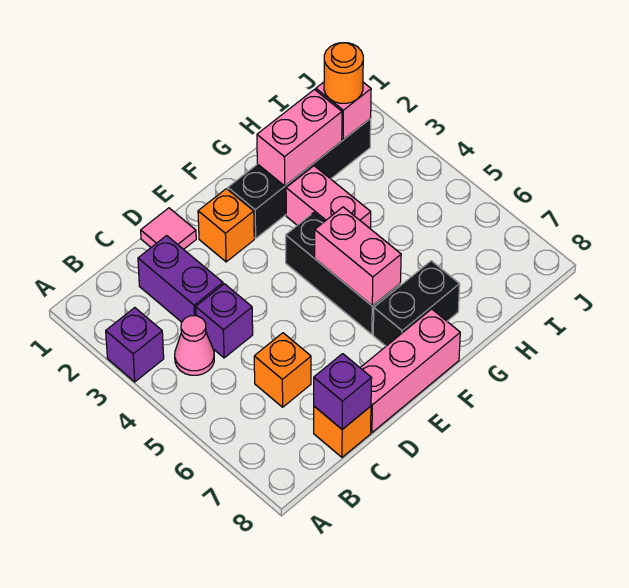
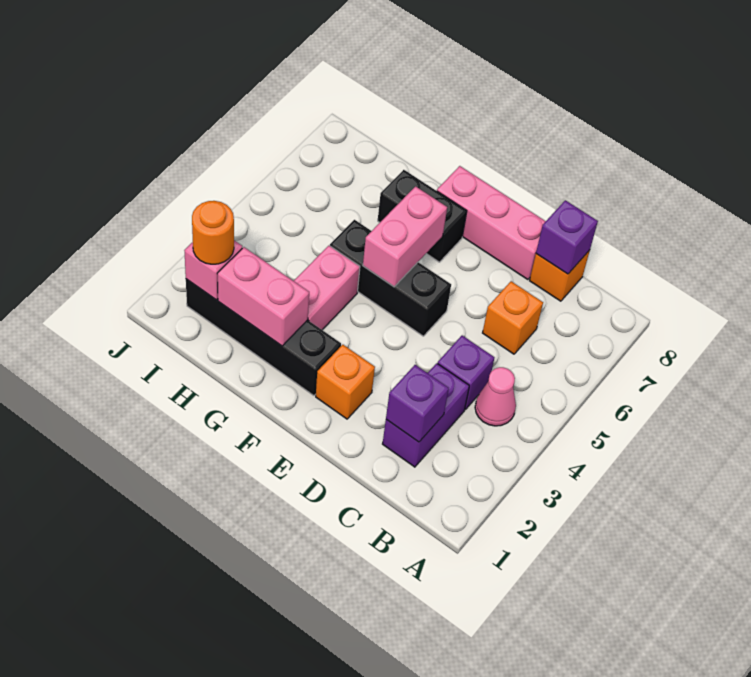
purple 1x1 brick [106,308,164,382] -> purple 1x1 brick moved to [386,365,449,442]
pink 1x1 tile [141,208,196,249] -> none
black 1x3 brick [286,213,400,334] -> black 1x3 brick turned to [330,220,451,336]

